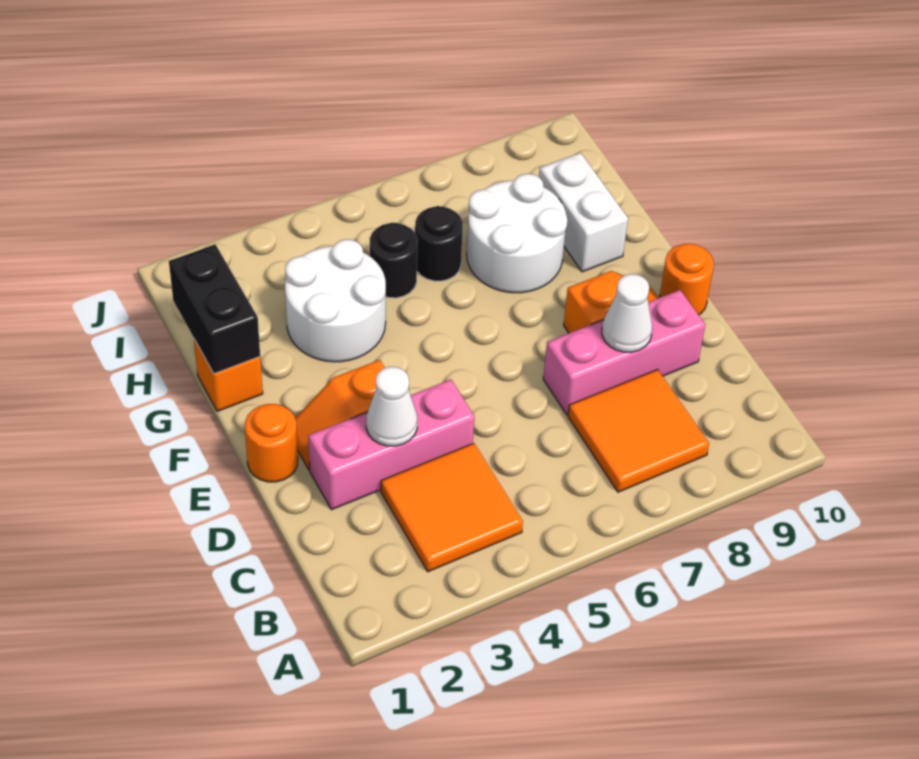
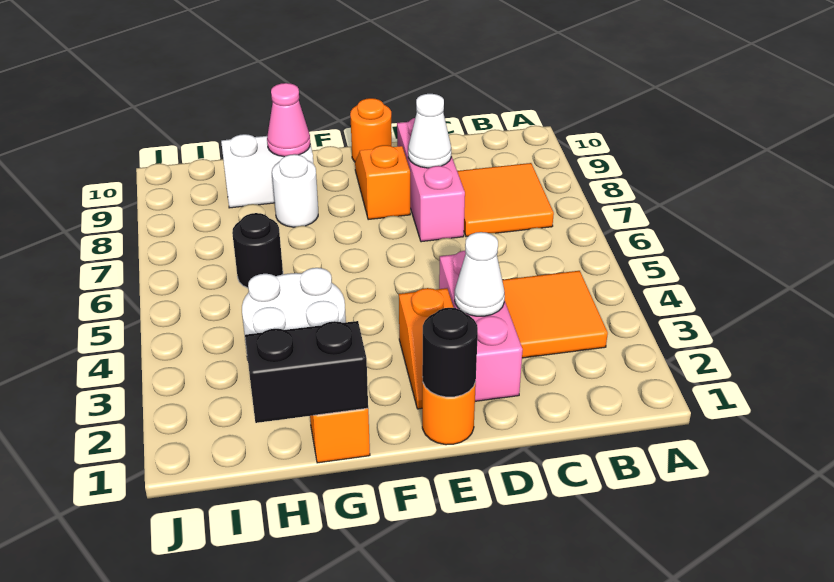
white 2x2 round brick [467,174,567,293] -> white 1x1 round brick [272,154,318,227]
none -> pink 1x1 cone [267,83,310,157]
black 1x1 round brick [370,223,418,298] -> black 1x1 round brick moved to [422,308,478,397]

